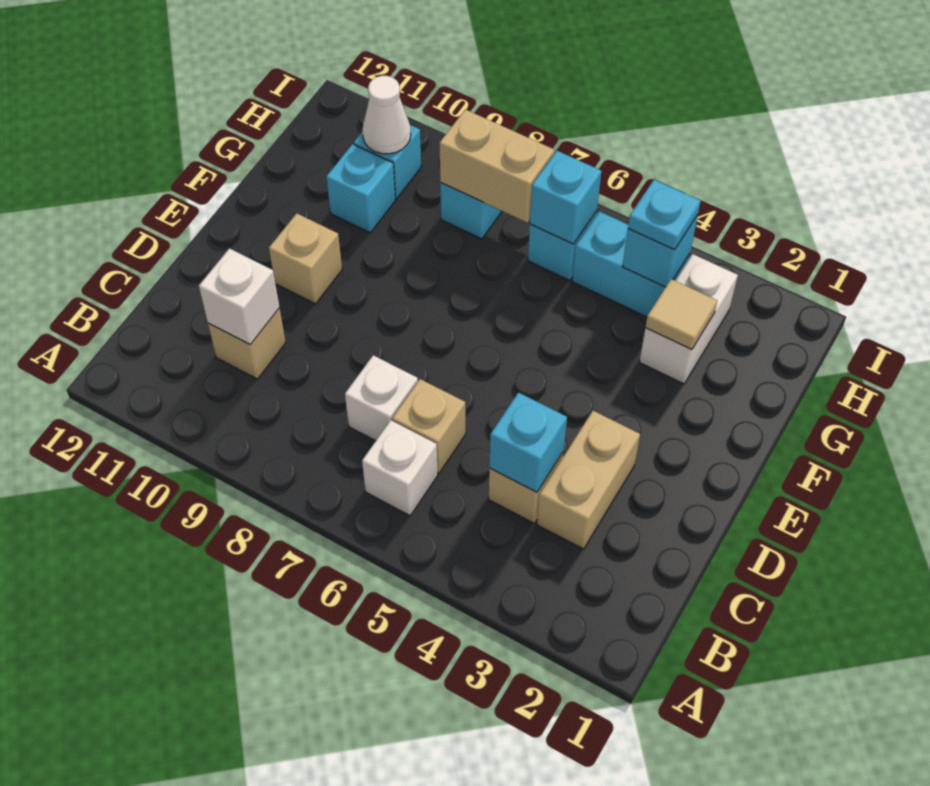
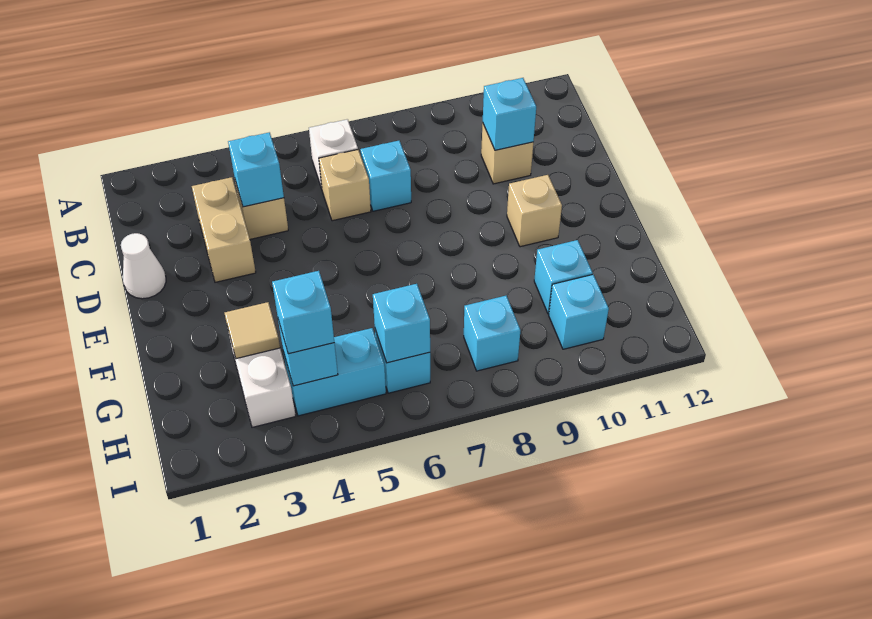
white 1x1 brick [345,355,418,441] -> cyan 1x1 brick [360,141,411,211]
white 1x1 brick [199,248,279,345] -> cyan 1x1 brick [483,78,536,150]
cyan 1x1 plate [628,180,701,250] -> cyan 1x1 brick [272,271,334,354]
tan 1x2 brick [440,109,554,223] -> none
white 1x1 cone [362,76,411,154] -> white 1x1 cone moved to [121,233,166,299]

